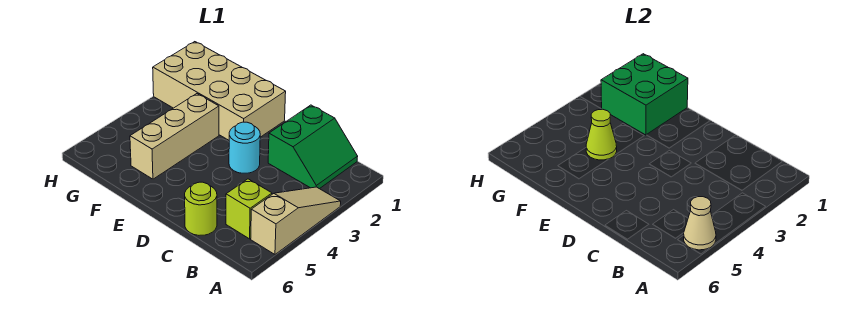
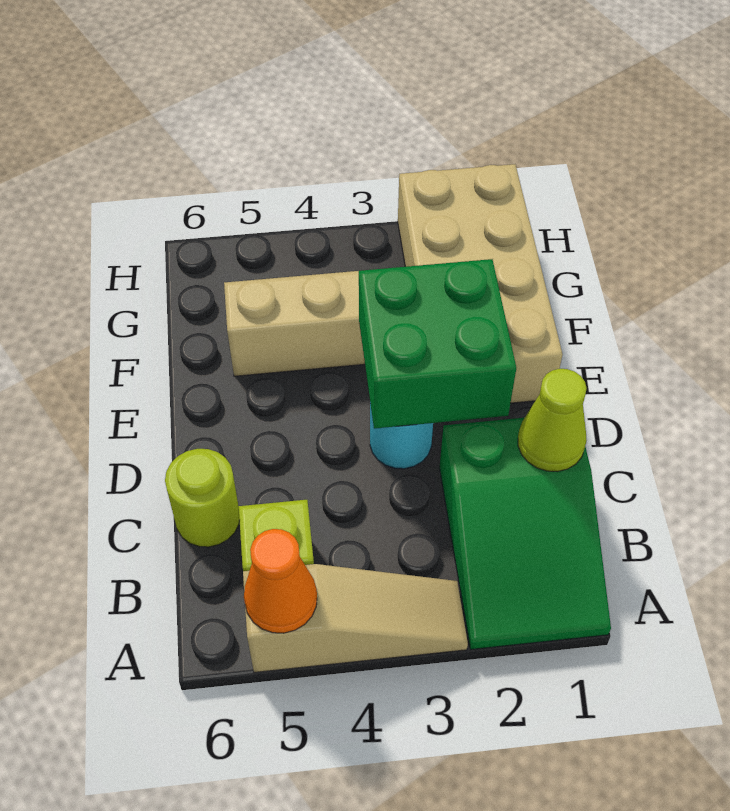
tan 1x1 cone [684,197,716,250] -> orange 1x1 cone [244,529,317,633]
green 2x2 slope [268,105,358,189] -> green 2x3 slope [439,418,611,649]
green 2x2 brick [601,54,688,135] -> green 2x2 brick moved to [359,259,516,429]
lime 1x1 cone [586,109,617,160] -> lime 1x1 cone moved to [518,369,587,471]

